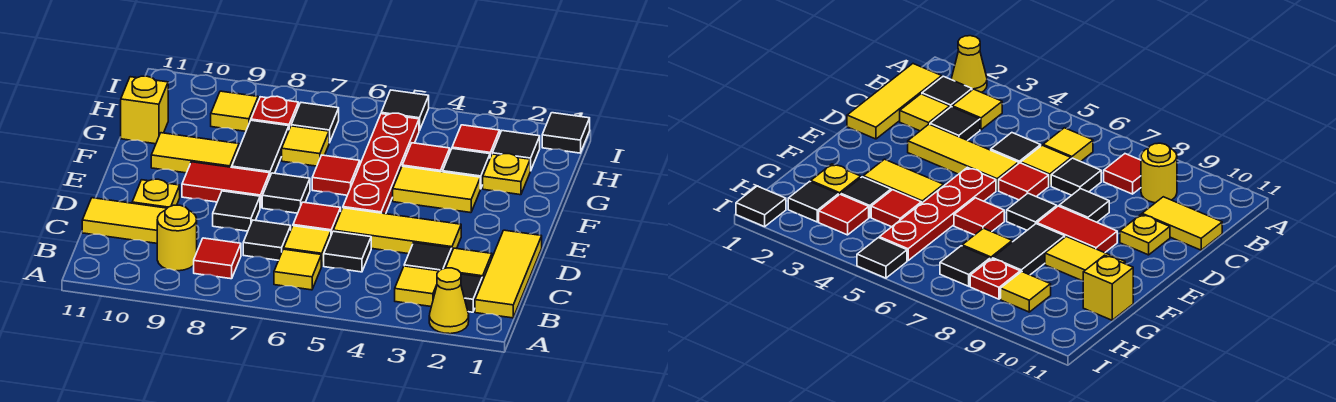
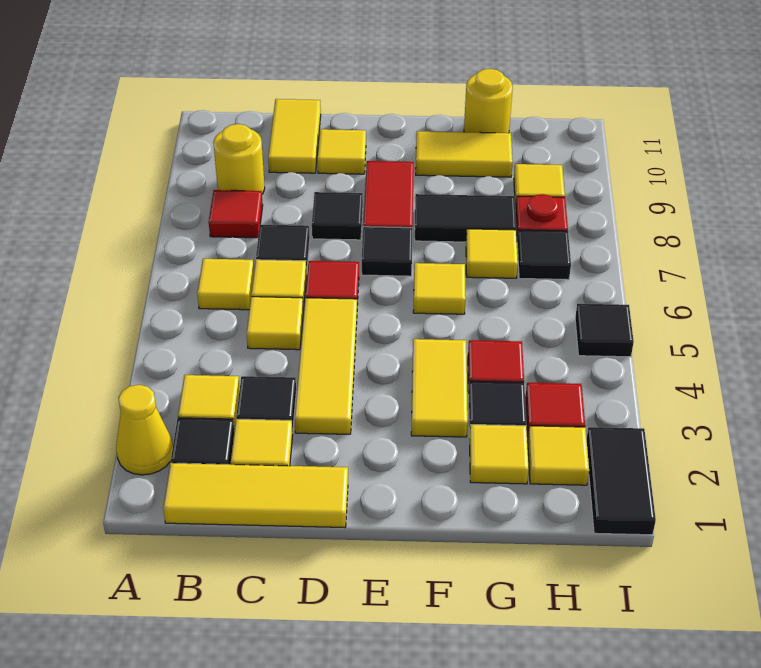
black 1x1 tile [324,231,371,272] -> yellow 1x1 tile [247,297,303,350]
yellow 1x1 plate [132,179,180,208] -> yellow 1x1 tile [317,129,366,174]
red 1x4 plate [343,113,419,214] -> none
red 1x1 tile [312,155,360,195] -> yellow 1x1 tile [413,263,466,314]
yellow 1x2 tile [151,133,239,173] -> yellow 1x2 tile turned to [416,131,513,177]
yellow 1x1 plate [483,154,530,195] -> yellow 1x1 tile [470,425,529,484]
yellow 1x1 brick [121,76,168,144] -> yellow 1x1 round brick [464,69,513,133]
black 1x1 tile [492,131,540,171] -> yellow 1x1 tile [528,426,589,485]
black 1x1 tile [542,113,590,153] -> black 1x2 tile [586,427,656,535]

